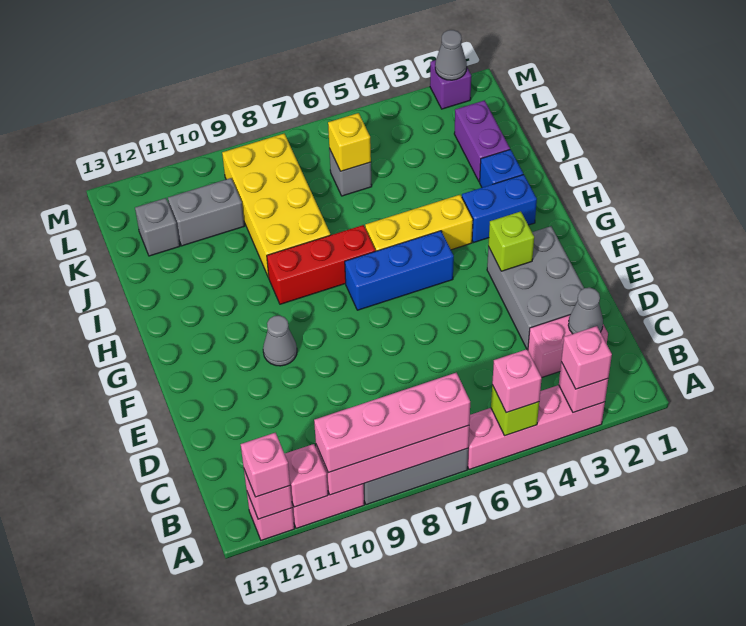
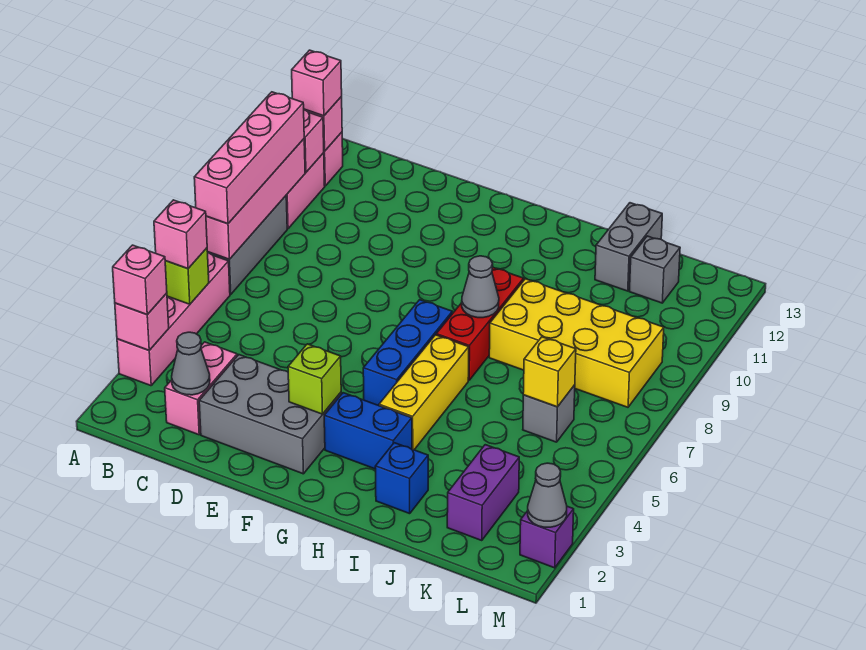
grey 1x1 cone [263,316,297,366] -> grey 1x1 cone moved to [462,256,499,318]
blue 1x2 brick [462,175,537,243] -> blue 1x2 brick turned to [324,393,412,469]
purple 1x2 brick [454,100,510,182] -> purple 1x2 brick turned to [447,445,519,541]
grey 1x2 brick [168,178,244,246] -> grey 1x2 brick moved to [595,203,662,291]

